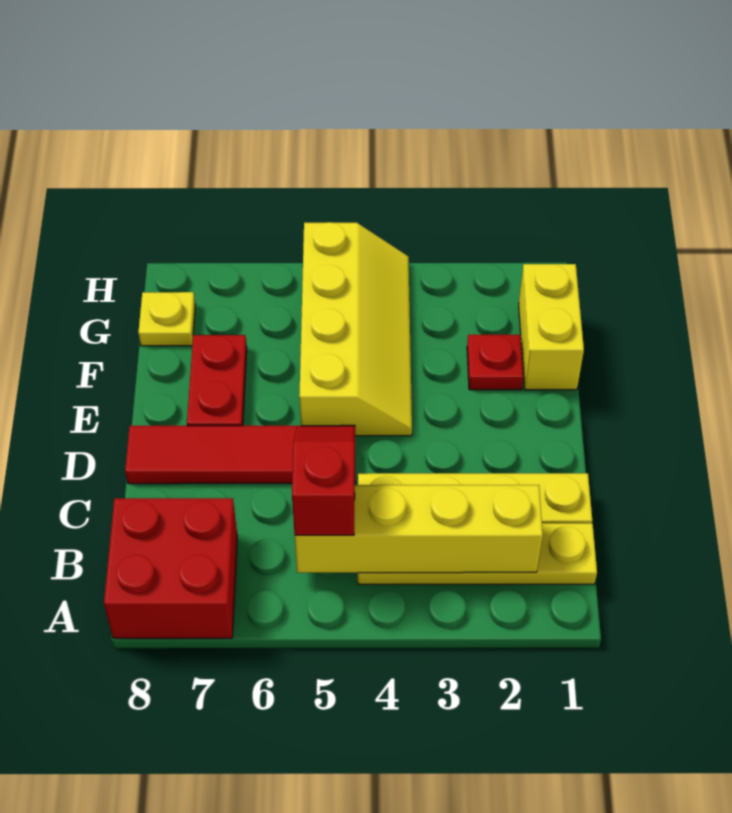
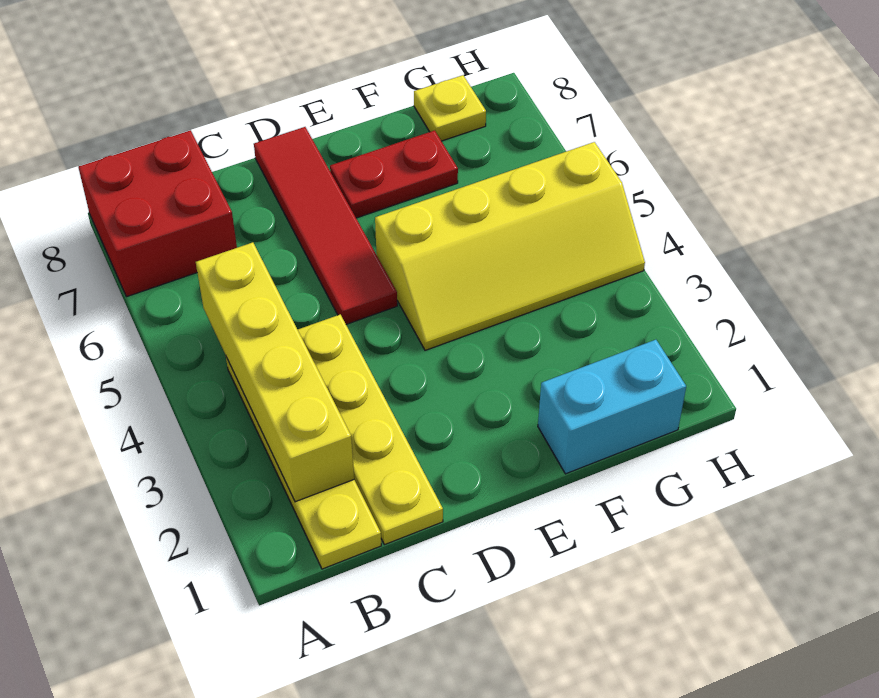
red 1x2 slope [292,426,355,535] -> none
yellow 1x2 brick [519,264,584,390] -> cyan 1x2 brick [538,340,686,474]
red 1x1 plate [467,335,523,390] -> none

